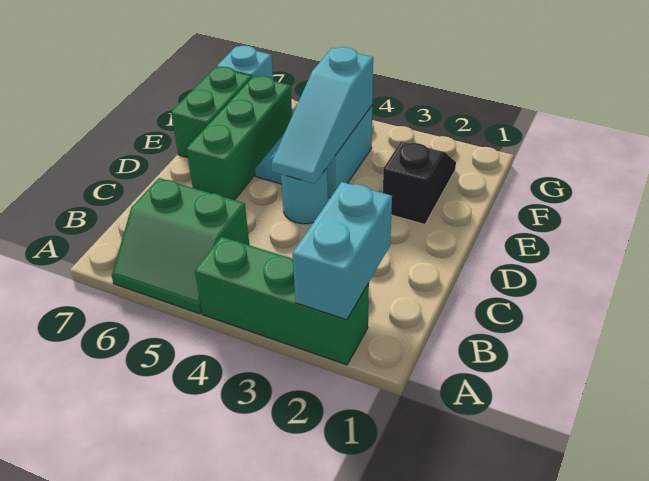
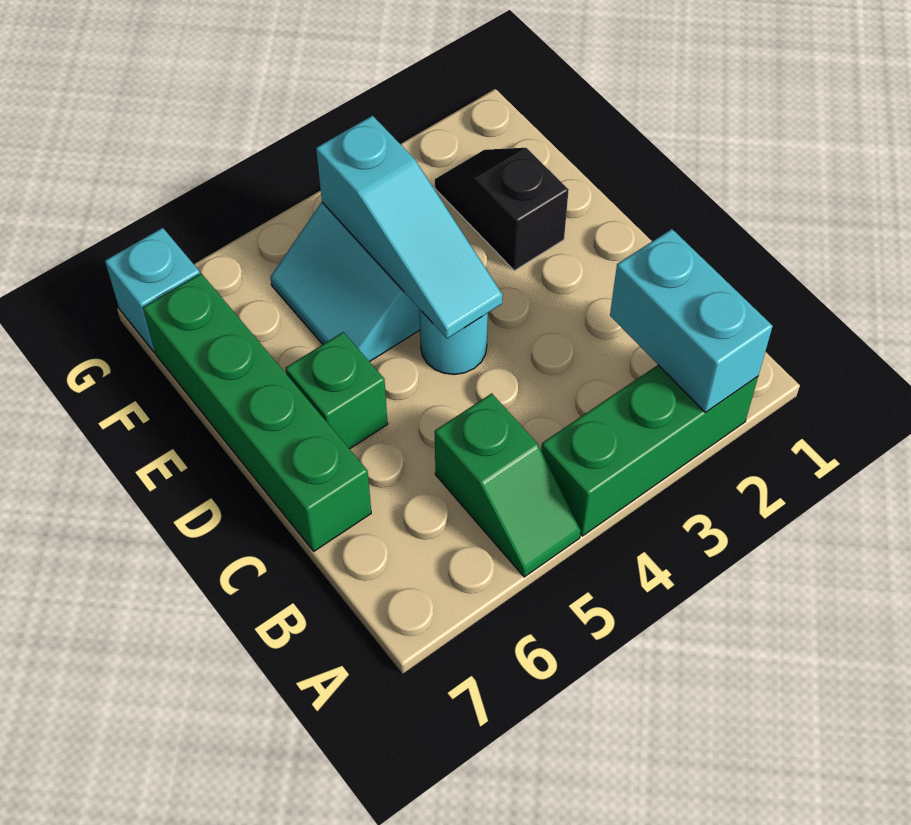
green 2x2 slope [112,178,249,314] -> green 1x2 slope [435,393,581,577]
green 1x3 brick [186,76,292,200] -> green 1x1 brick [286,332,388,449]
green 1x2 brick [171,67,252,157] -> green 1x4 brick [143,273,371,551]

